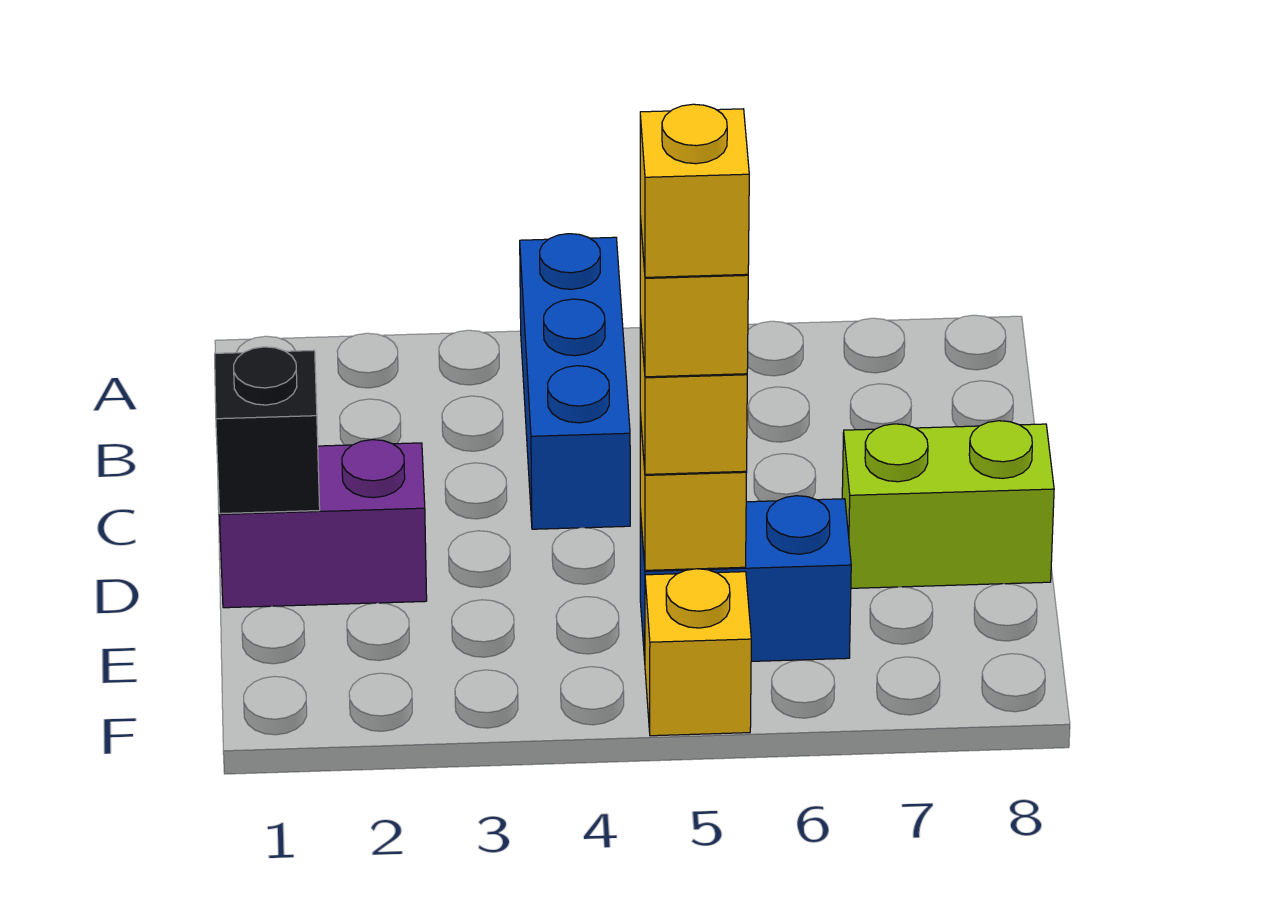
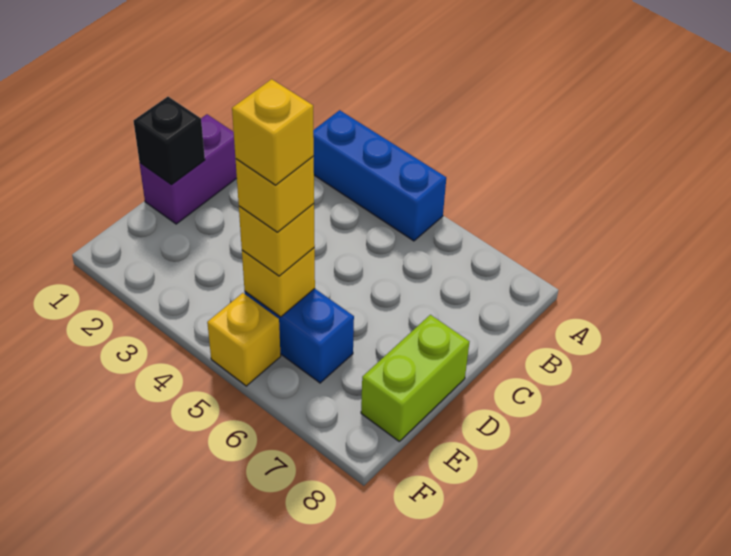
blue 1x3 brick [520,234,630,529] -> blue 1x3 brick turned to [313,110,446,241]
purple 1x2 brick [219,440,427,608] -> purple 1x2 brick turned to [140,114,237,224]
lime 1x2 brick [842,421,1054,588] -> lime 1x2 brick turned to [361,315,469,441]

